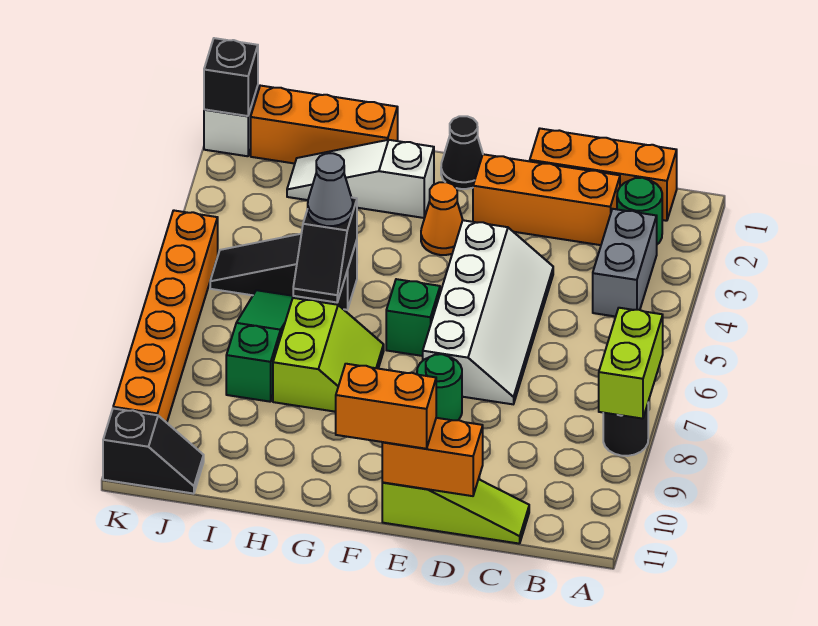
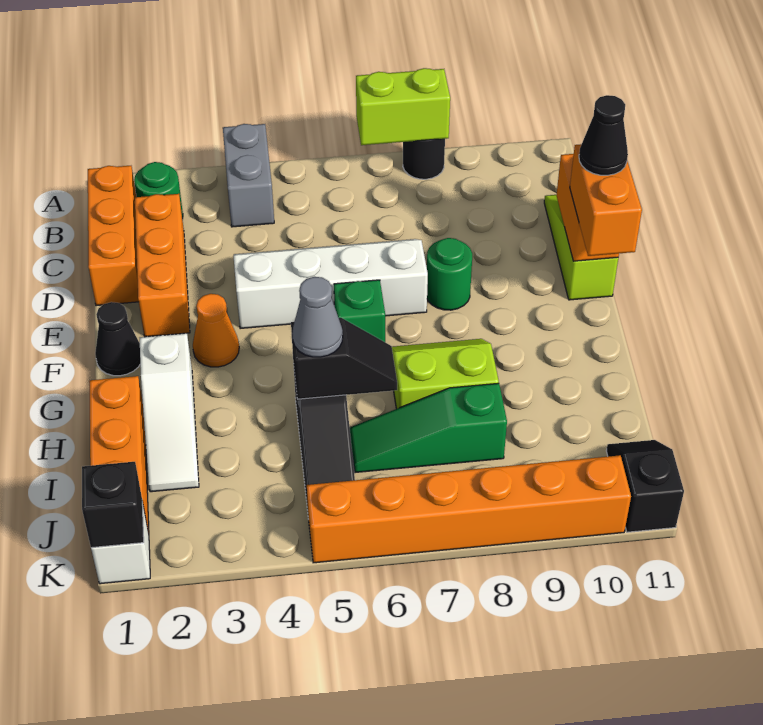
grey 1x2 brick [593,209,657,317] -> grey 1x2 brick turned to [223,124,274,227]
none -> black 1x1 cone [579,95,628,175]

